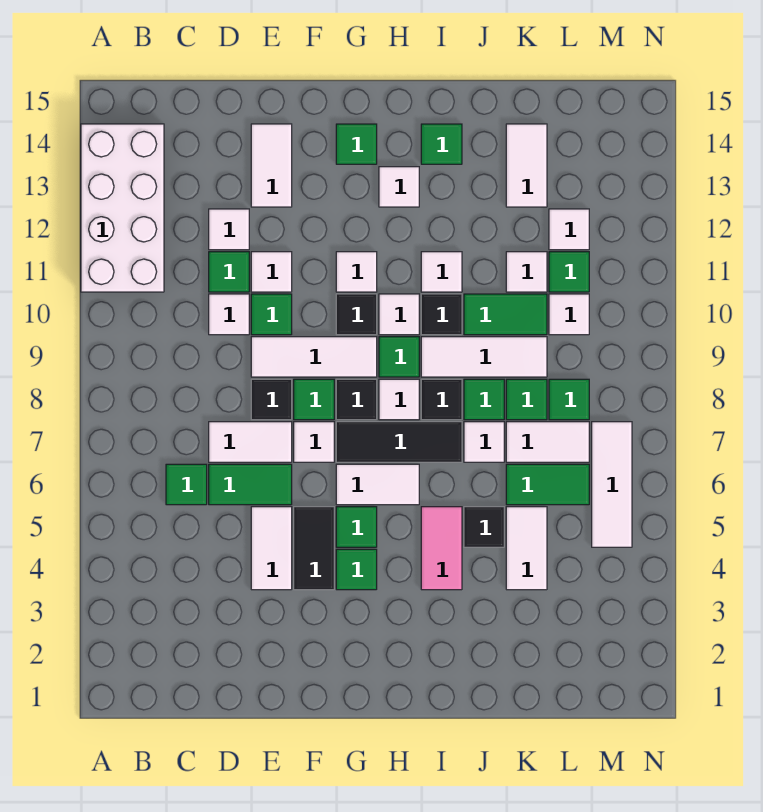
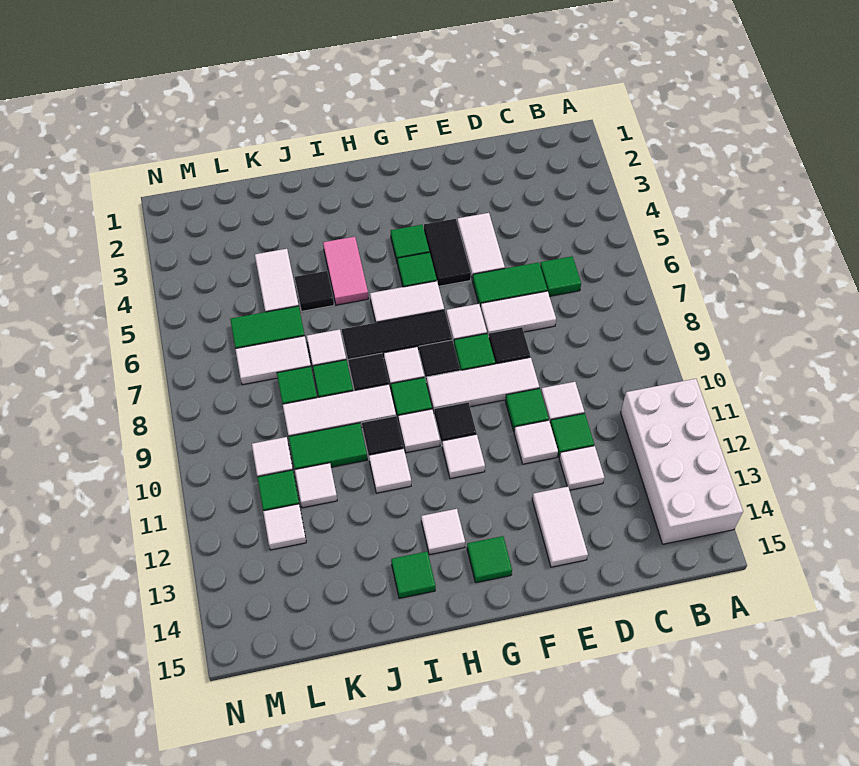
white 1x2 tile [506,124,547,207] -> none
green 1x1 tile [549,379,589,420] -> none
white 1x3 tile [592,422,632,547] -> none

